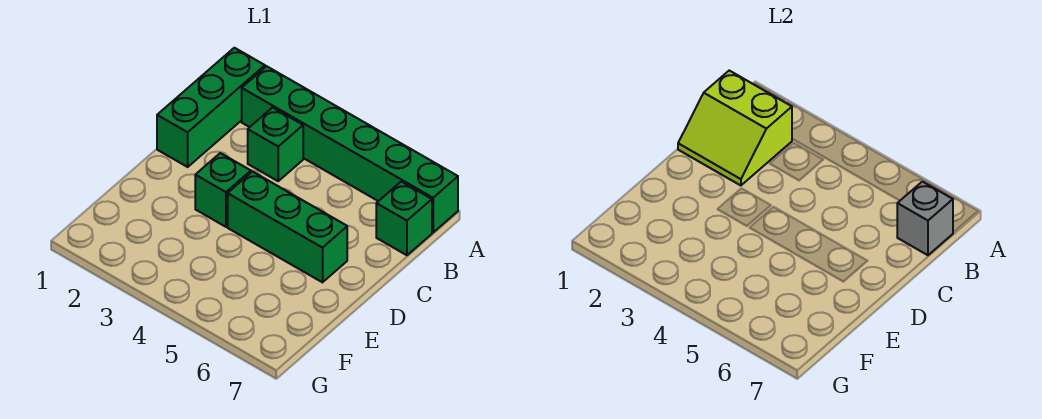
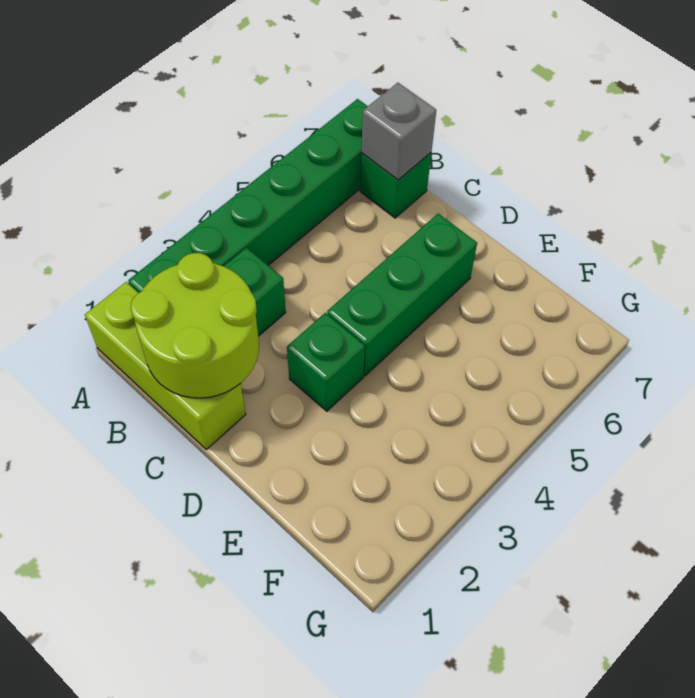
green 1x3 brick [157,48,265,167] -> lime 1x3 brick [85,282,246,449]
lime 2x2 slope [678,71,792,186] -> lime 2x2 round brick [131,253,259,398]

